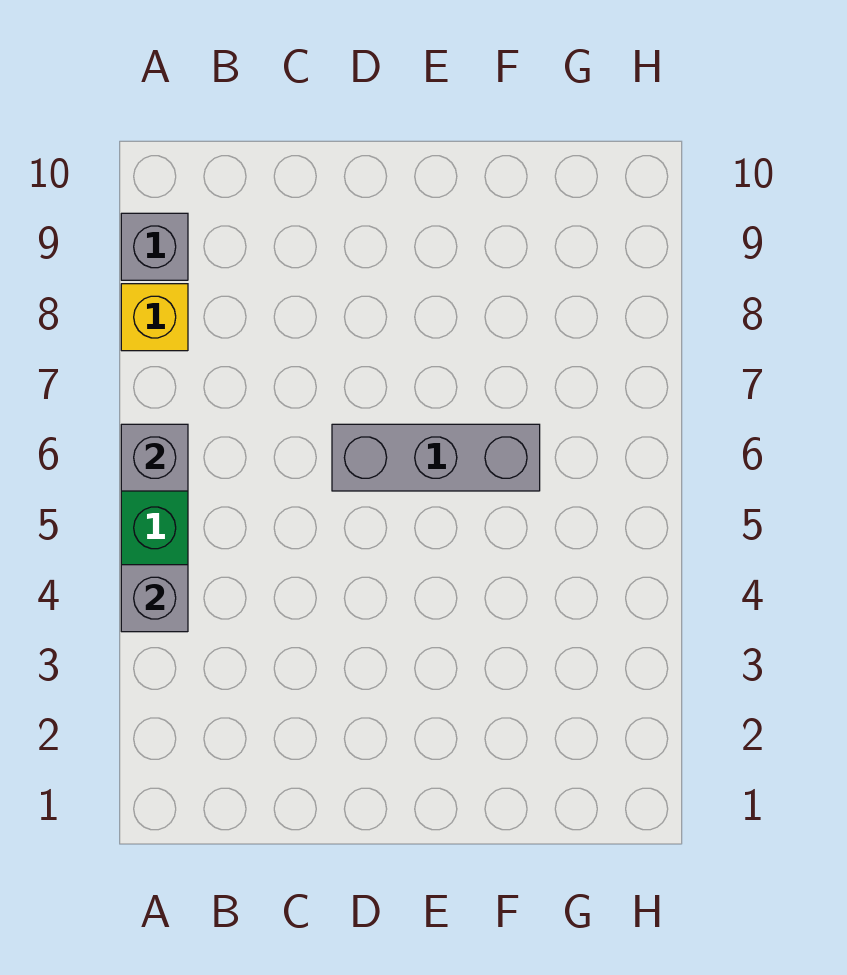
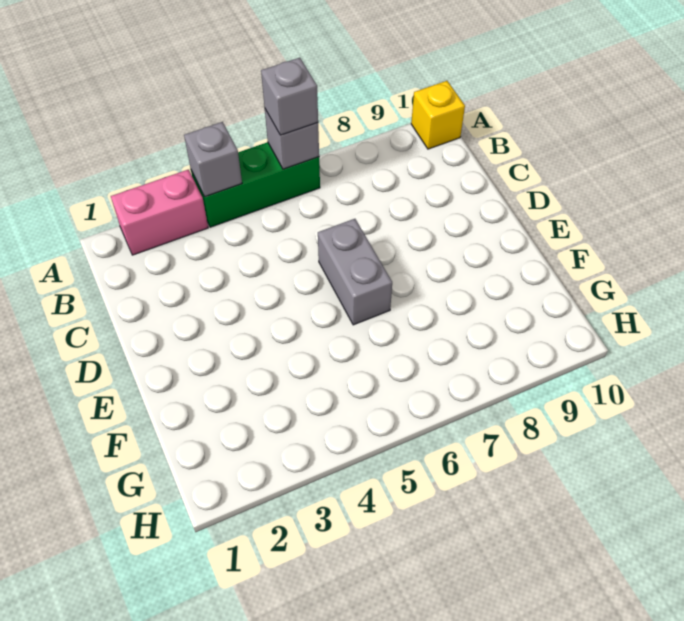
none -> pink 1x2 brick [111,170,208,255]
yellow 1x1 brick [121,284,188,351] -> yellow 1x1 brick moved to [411,81,465,149]
grey 1x1 brick [121,213,188,280] -> grey 1x1 brick moved to [261,58,318,135]
grey 1x3 brick [332,424,540,491] -> grey 1x2 brick [318,219,392,325]

